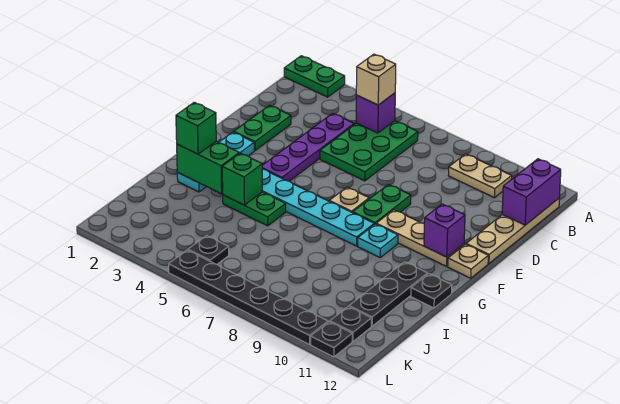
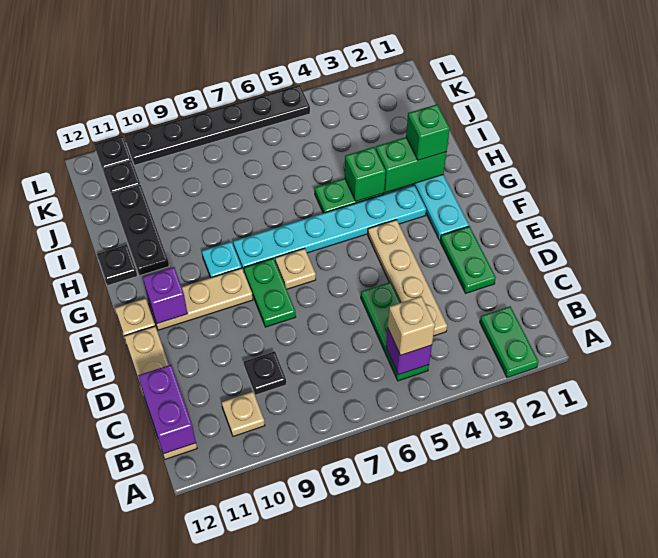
green 1x2 plate [284,56,345,97] -> green 1x2 plate turned to [480,306,539,378]
green 2x3 plate [320,121,418,181] -> green 1x3 plate [361,282,429,381]
tan 1x2 plate [448,154,512,198] -> tan 1x1 plate [222,392,265,436]
purple 1x4 plate [262,113,354,181] -> tan 1x4 plate [368,220,447,336]
black 1x1 plate [188,236,229,264] -> black 1x1 plate moved to [244,351,286,395]

